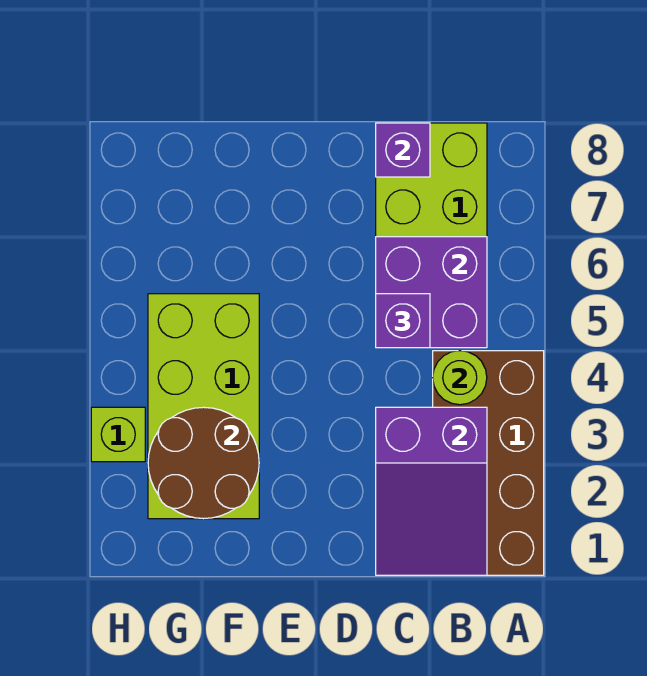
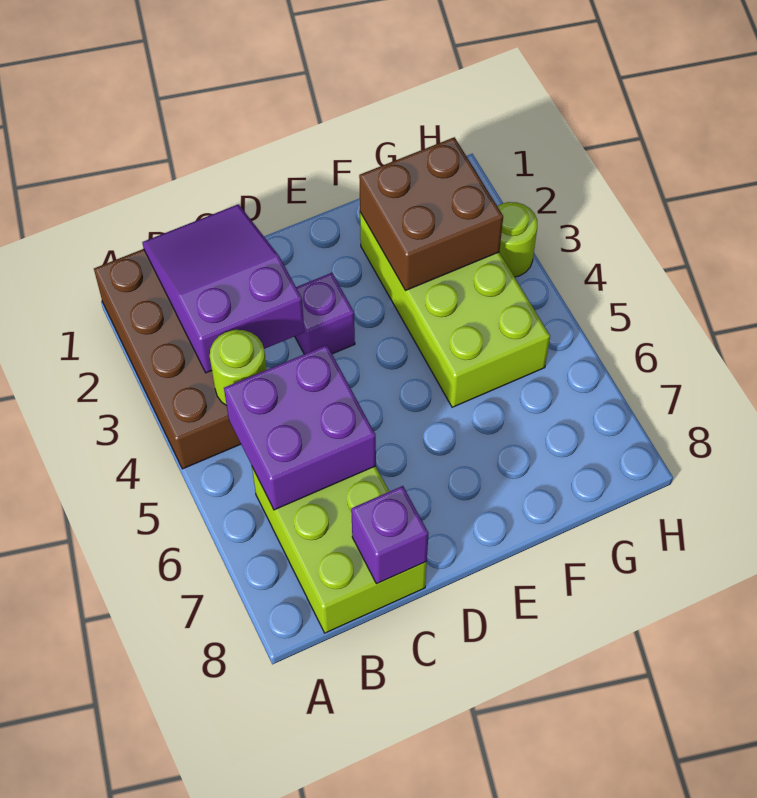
purple 1x1 brick [376,294,430,348] -> purple 1x1 brick moved to [295,273,355,354]
brown 2x2 round brick [148,407,259,519] -> brown 2x2 brick [359,137,503,290]
lime 1x1 brick [91,407,145,462] -> lime 1x1 round brick [497,202,537,277]

